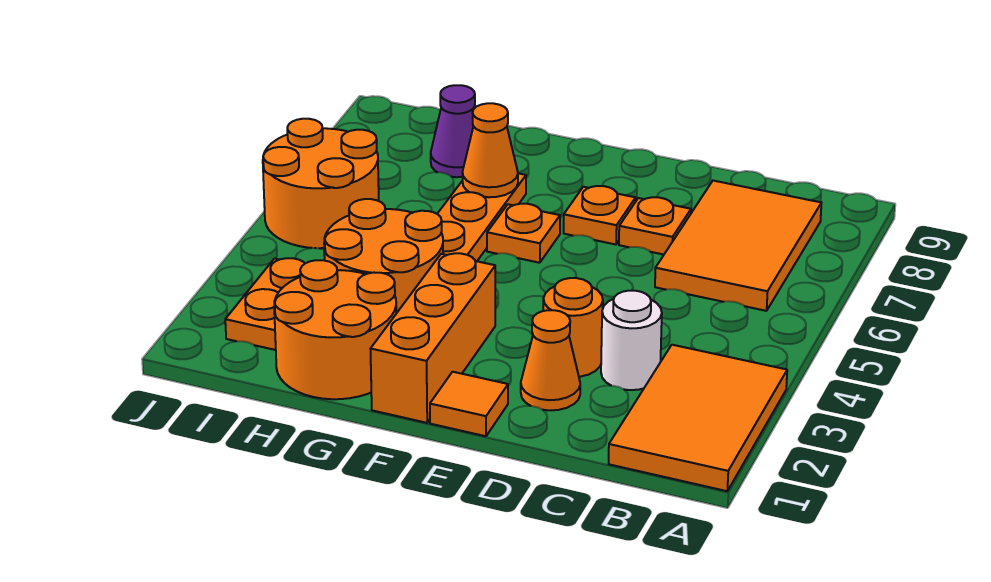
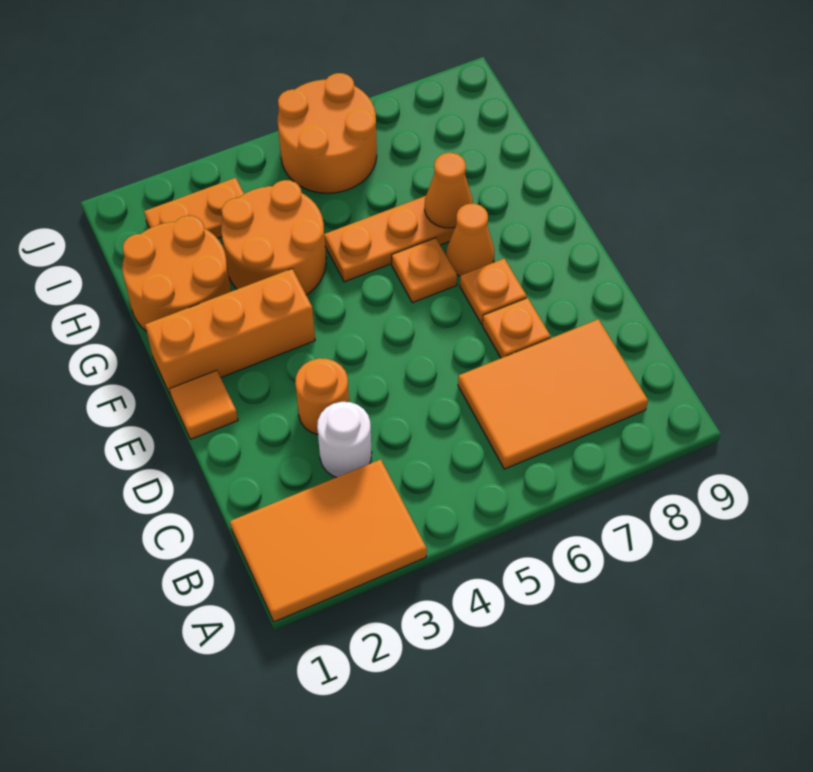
orange 1x1 cone [521,310,580,410] -> orange 1x1 cone moved to [446,204,494,276]
purple 1x1 cone [431,85,475,177] -> none

